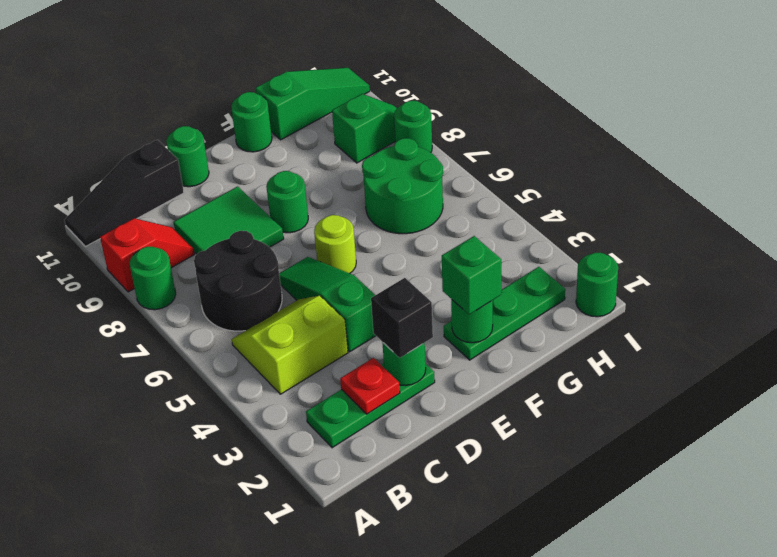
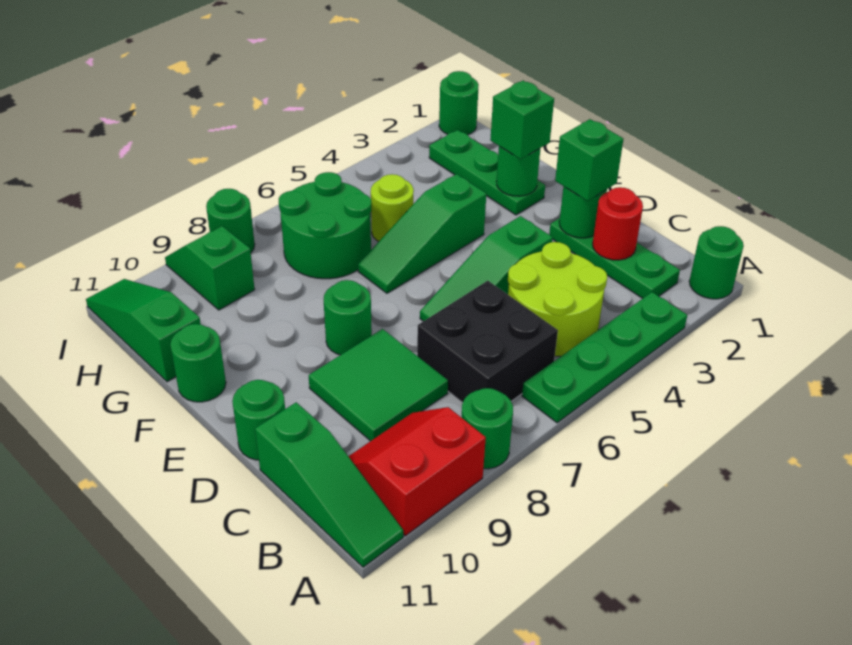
none -> green 1x1 round brick [689,226,744,299]
none -> green 1x4 plate [522,292,687,423]
red 1x2 slope [100,218,195,292] -> red 2x2 slope [348,407,486,536]
black 1x3 slope [65,140,184,246] -> green 1x3 slope [255,402,403,567]
lime 2x2 slope [232,296,348,394] -> lime 2x2 round brick [508,242,607,356]
black 2x2 round brick [194,231,282,331] -> black 2x2 brick [417,281,558,403]
red 1x1 plate [340,358,400,414] -> red 1x1 round brick [593,187,643,260]
black 1x1 brick [371,278,433,358] -> green 1x1 brick [555,119,623,201]
lime 1x1 round brick [314,215,356,273] -> lime 1x1 round brick moved to [371,174,414,241]
none -> green 1x3 slope [358,174,486,293]

